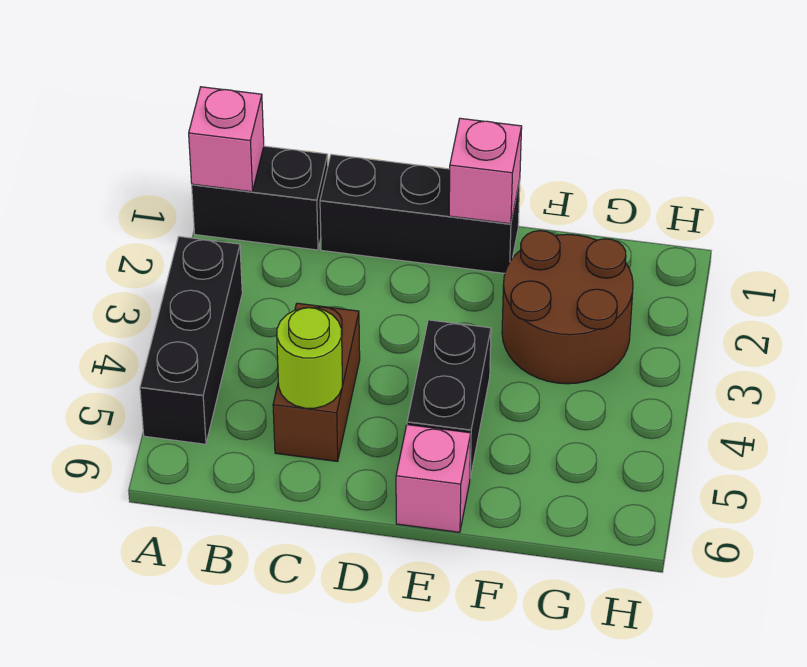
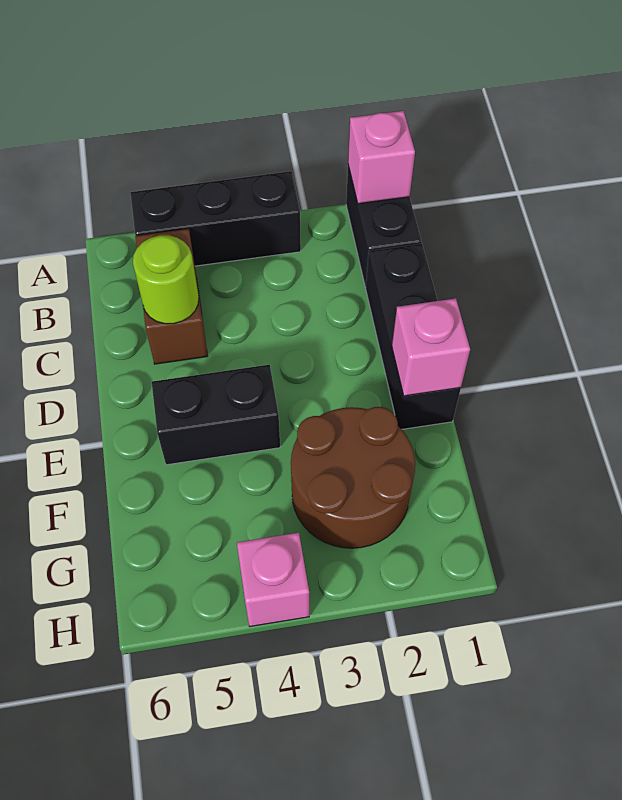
brown 1x2 brick [273,303,360,461] -> brown 1x2 brick turned to [135,229,208,364]
pink 1x1 brick [396,425,471,532] -> pink 1x1 brick moved to [237,533,309,626]

